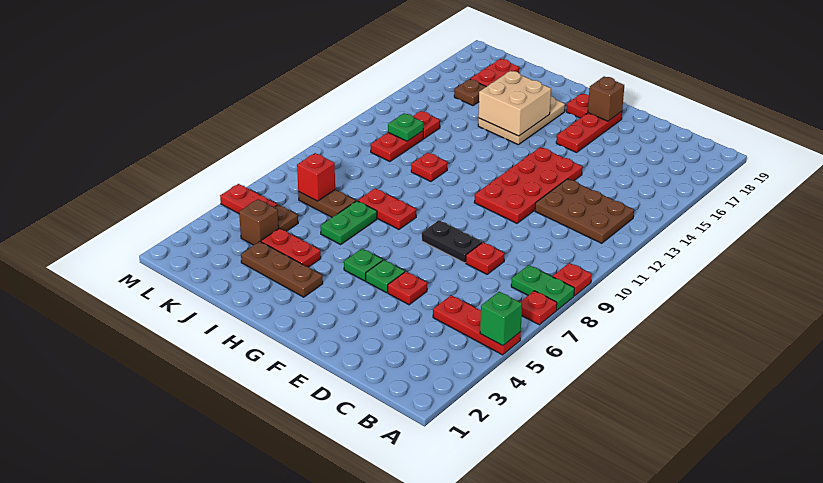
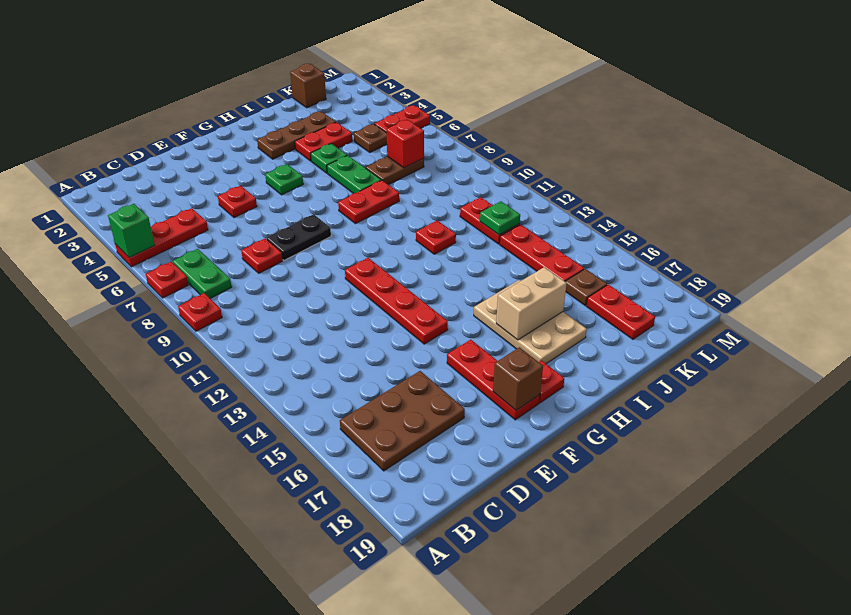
green 1x2 plate [511,265,574,310] -> green 1x2 plate turned to [173,249,232,298]
brown 2x3 plate [535,179,634,243] -> brown 2x3 plate moved to [340,371,465,471]
red 2x4 plate [474,147,582,223] -> red 1x4 plate [345,258,448,344]
green 1x1 plate [366,260,405,293] -> green 1x1 plate moved to [311,143,347,173]
tan 2x2 brick [478,71,551,136] -> tan 1x2 brick [496,267,567,340]
brown 1x1 brick [239,199,279,245] -> brown 1x1 brick moved to [290,64,326,108]
red 1x1 plate [413,111,440,139] -> red 1x3 plate [500,225,584,281]

